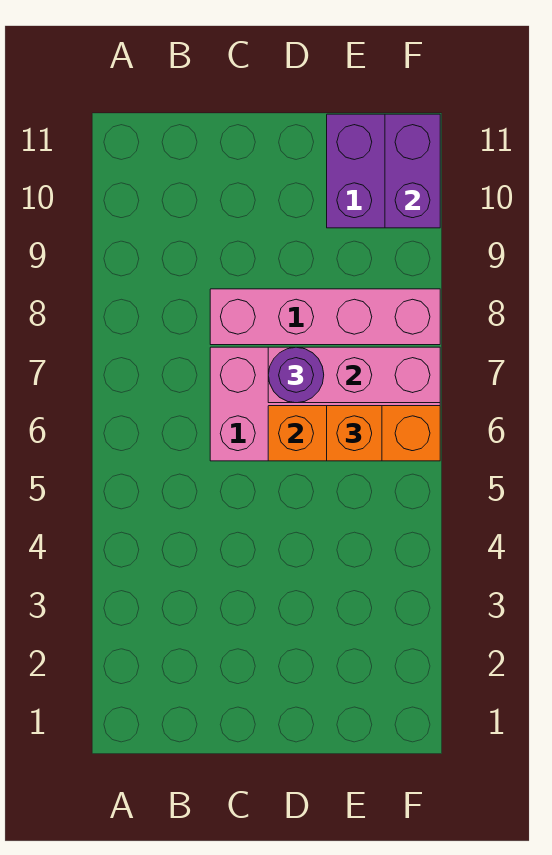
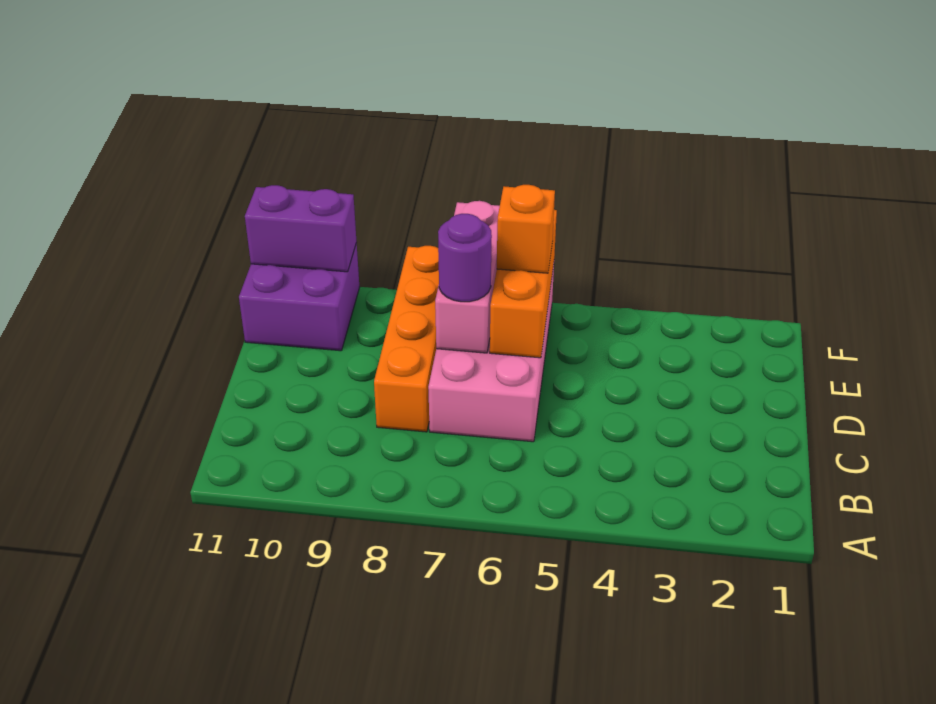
pink 1x4 brick [210,289,440,345] -> orange 1x4 brick [374,246,439,432]

